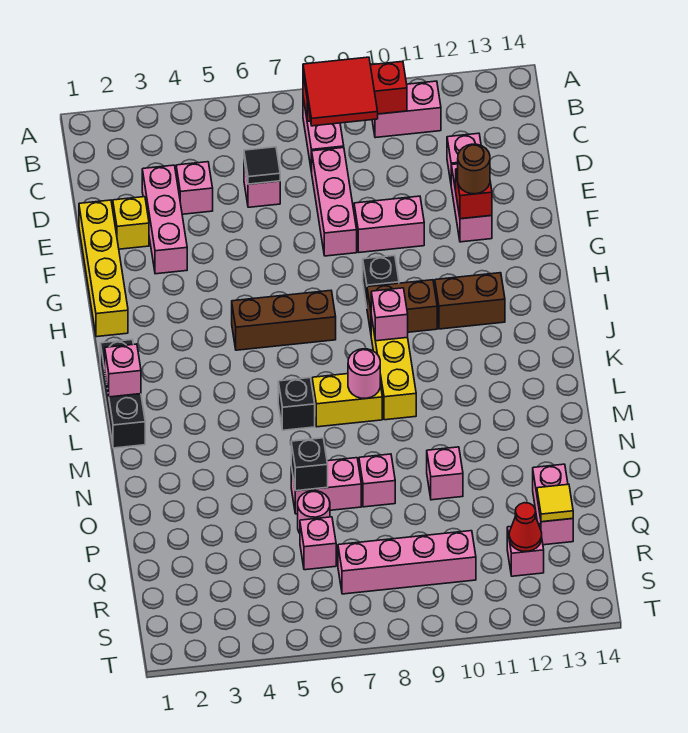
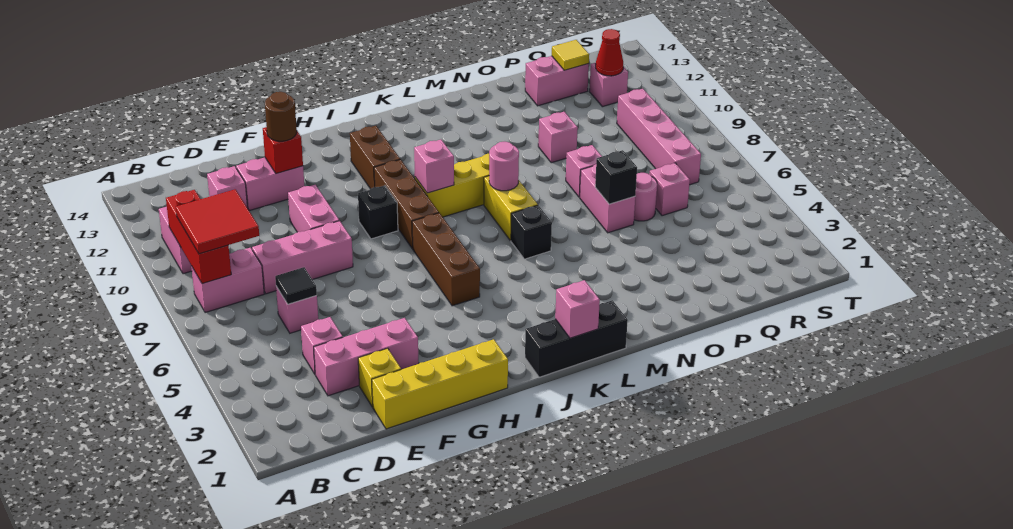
brown 1x2 brick [367,280,437,332] -> brown 1x3 brick [374,159,439,249]

